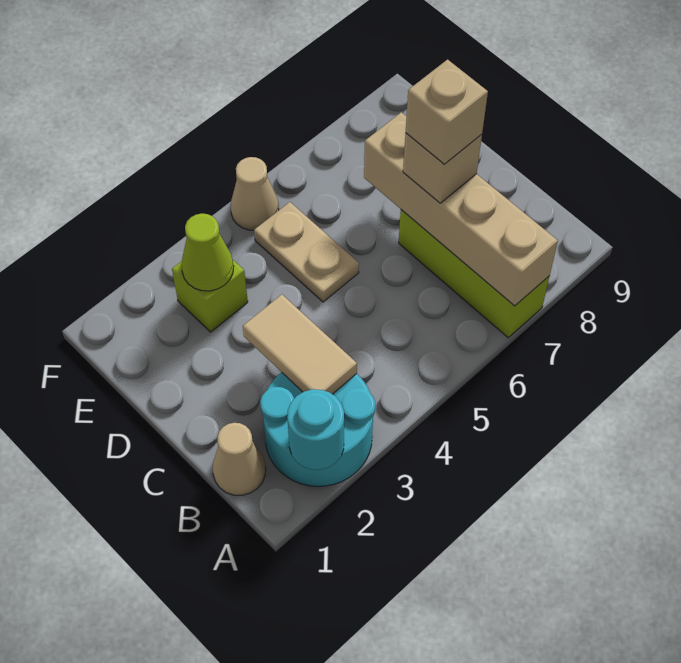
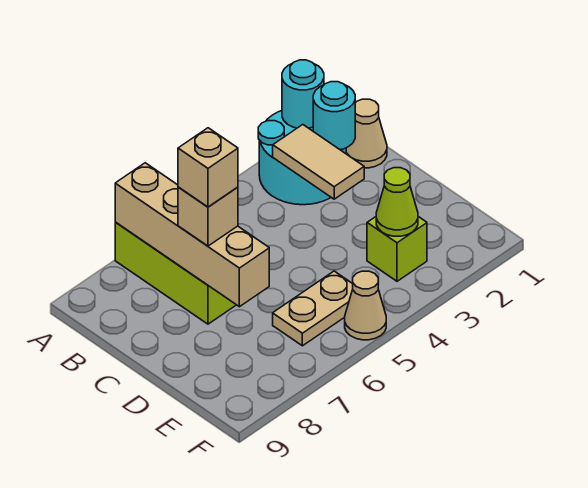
none -> cyan 1x1 round brick [313,82,355,150]
tan 1x2 plate [254,202,359,302] -> tan 1x2 plate turned to [273,271,353,346]

